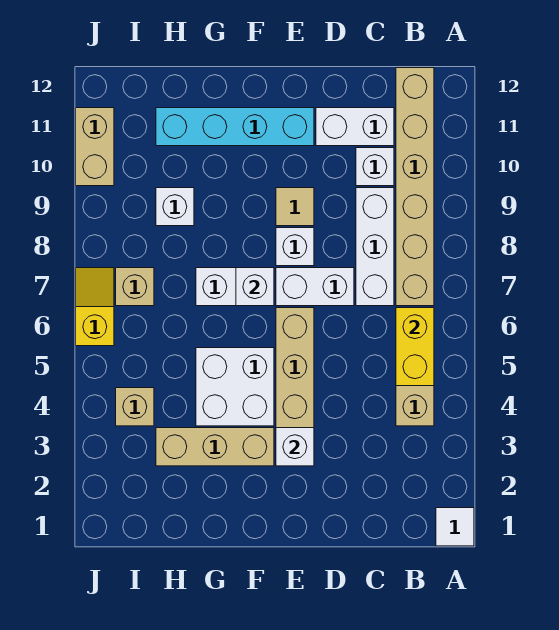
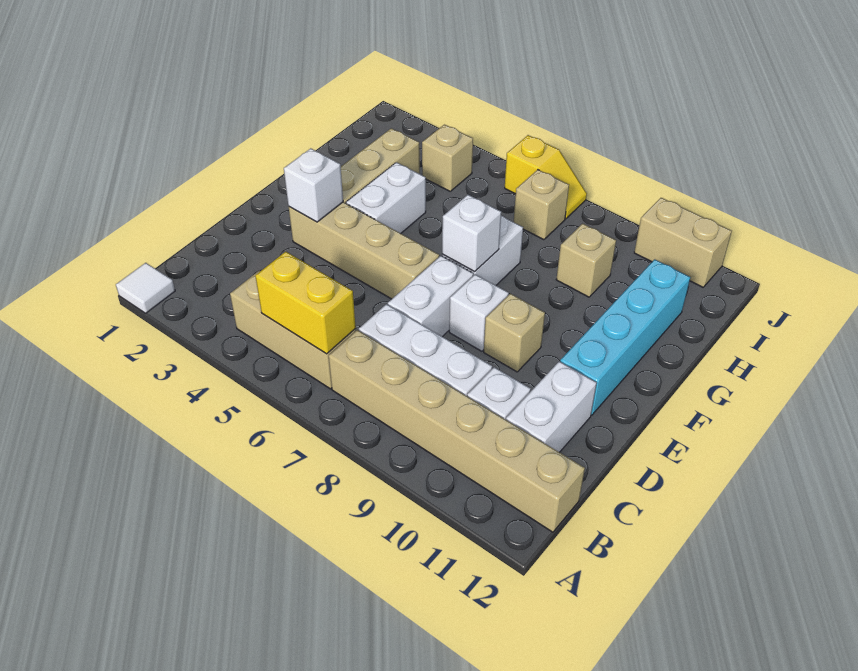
tan 1x1 tile [276,188,314,226] -> tan 1x1 brick [484,294,545,372]
white 2x2 brick [196,348,274,426] -> white 1x2 brick [346,162,426,233]
white 1x1 brick [156,188,194,226] -> tan 1x1 brick [556,224,616,297]

